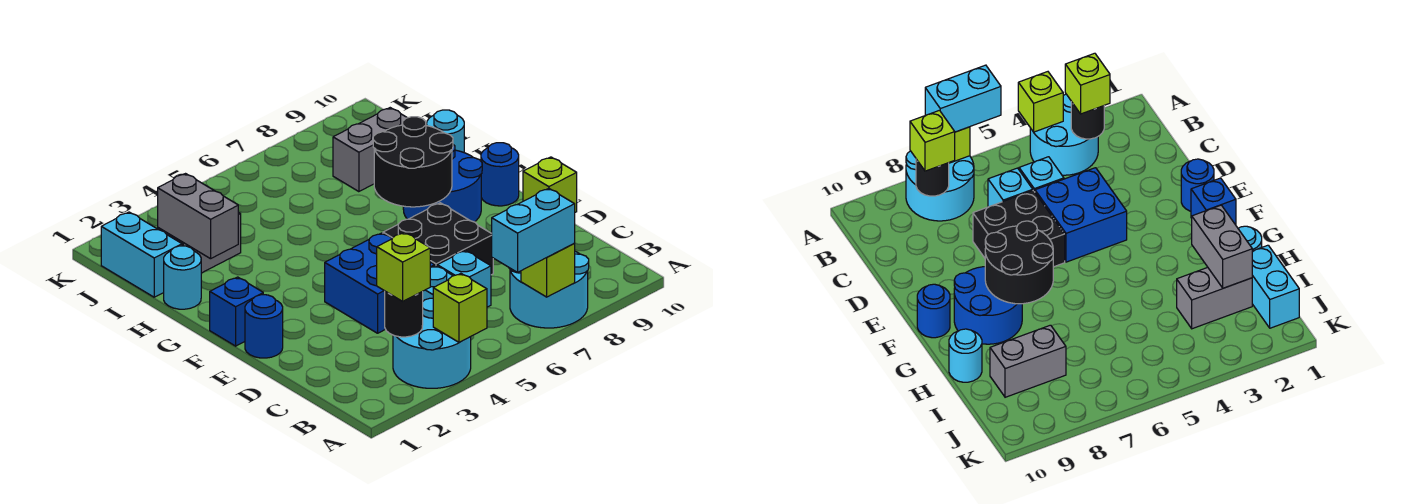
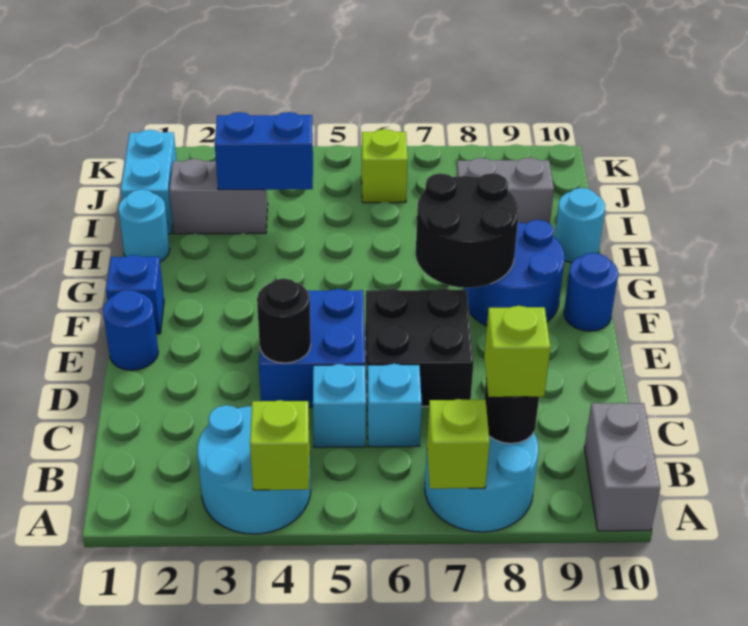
cyan 1x2 brick [492,188,575,273] -> none
black 1x1 round brick [385,291,423,337] -> black 1x1 round brick moved to [257,278,311,363]
lime 1x1 brick [377,232,430,301] -> lime 1x1 brick moved to [362,129,408,203]
grey 1x2 brick [158,174,238,259] -> grey 1x2 brick moved to [584,403,660,531]
none -> blue 1x2 brick [215,112,313,190]

